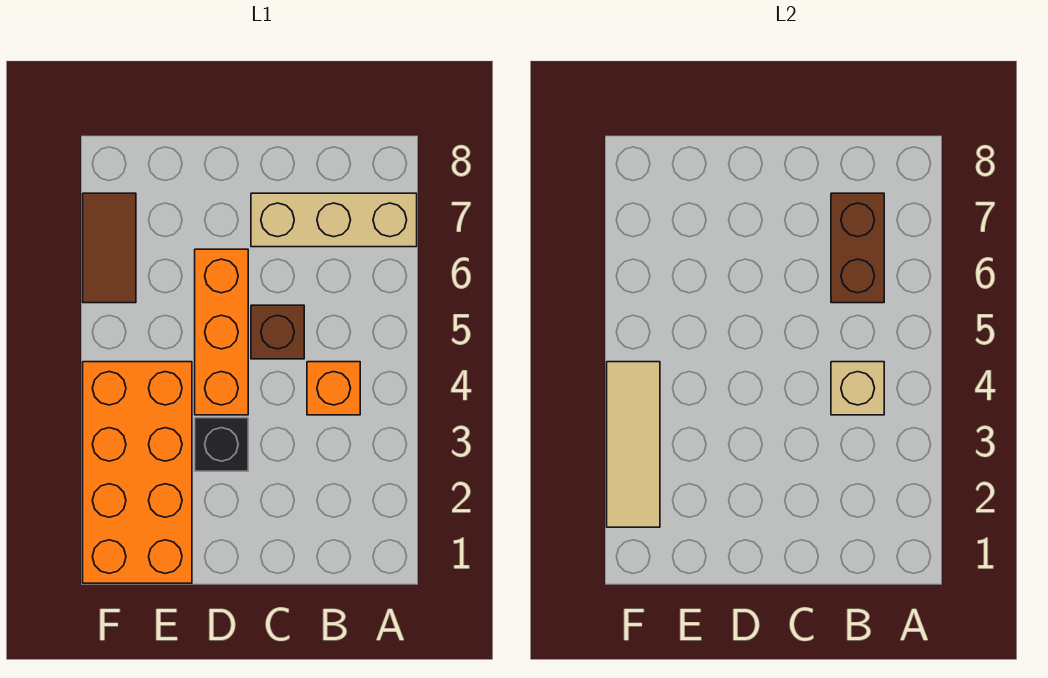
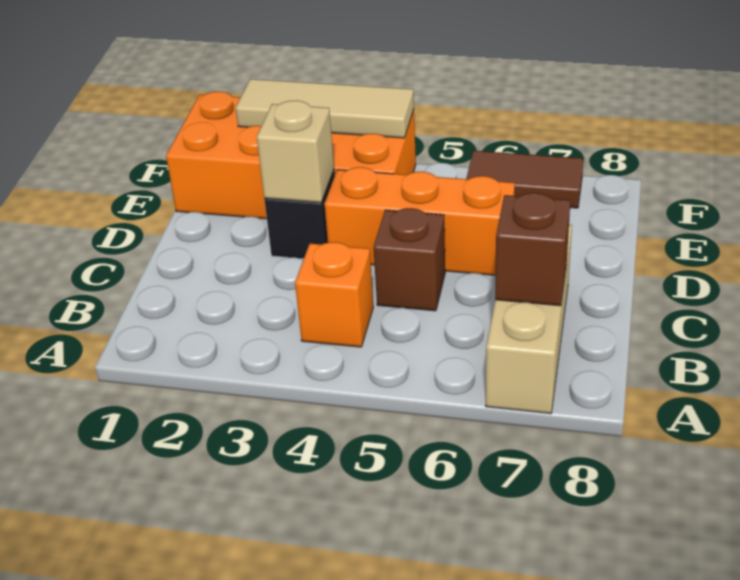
tan 1x1 brick [831,362,884,415] -> tan 1x1 brick moved to [257,100,334,203]
brown 1x2 brick [831,193,884,303] -> brown 1x1 brick [495,193,570,306]

